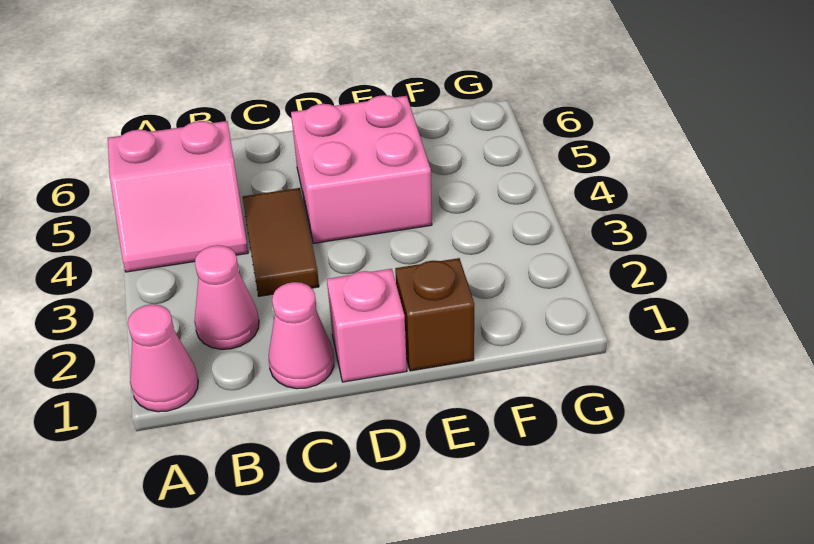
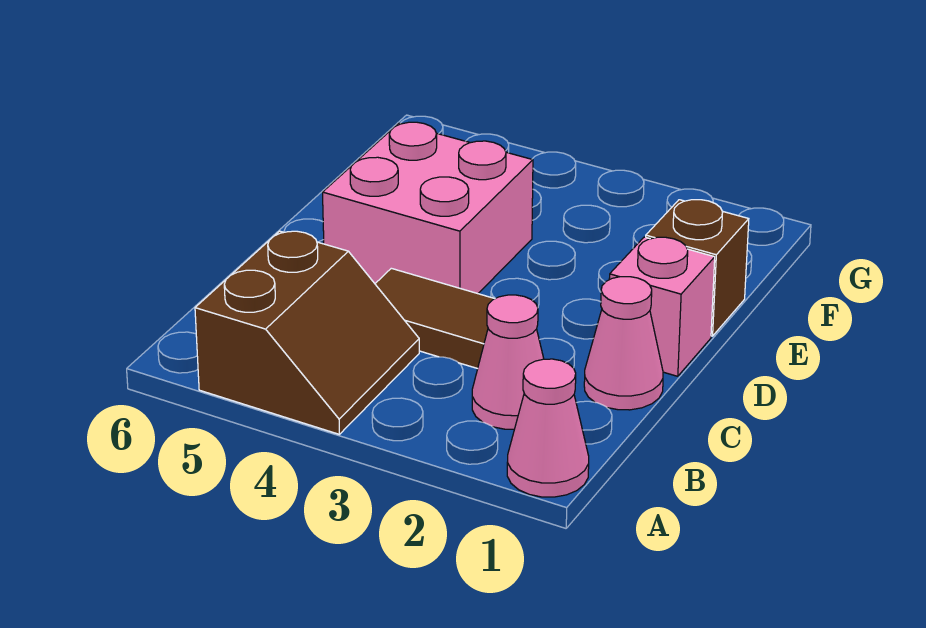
pink 2x2 slope [108,121,248,272] -> brown 2x2 slope [195,231,419,434]

